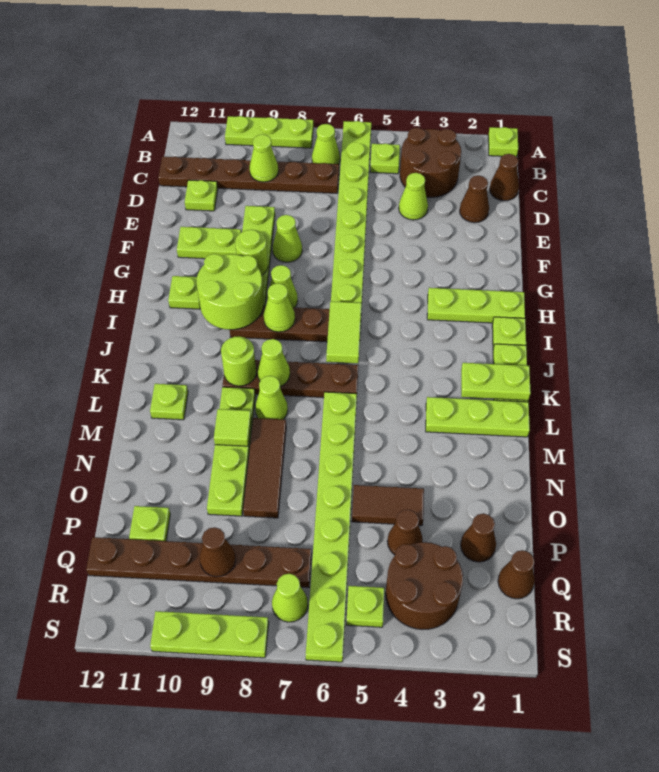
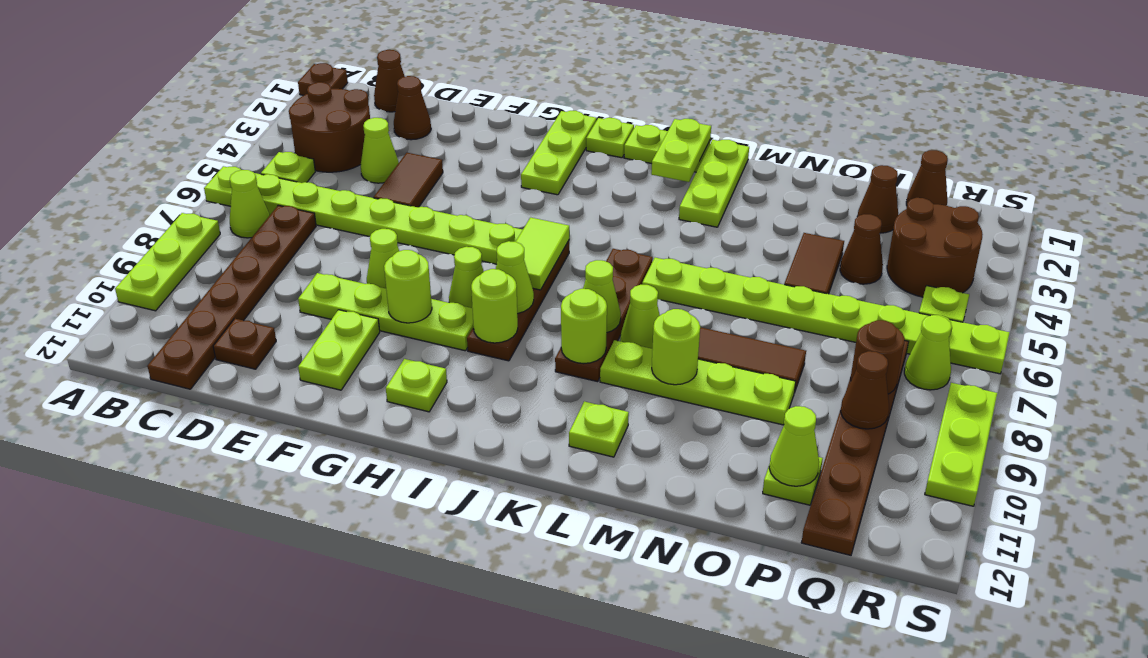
lime 1x1 plate [488,127,518,157] -> brown 1x1 plate [298,63,348,95]
lime 1x1 cone [250,135,278,182] -> lime 1x1 cone moved to [769,406,819,486]
lime 1x1 plate [185,180,218,211] -> brown 1x1 plate [213,319,276,369]
none -> brown 1x2 tile [374,153,443,207]
lime 2x2 round brick [197,254,264,330] -> lime 1x1 round brick [471,269,518,343]
lime 1x2 tile [326,301,362,363] -> lime 1x2 tile turned to [516,217,569,290]
lime 1x1 tile [214,409,251,446] -> lime 1x1 round brick [652,309,700,385]
none -> brown 1x1 round brick [851,320,905,394]

